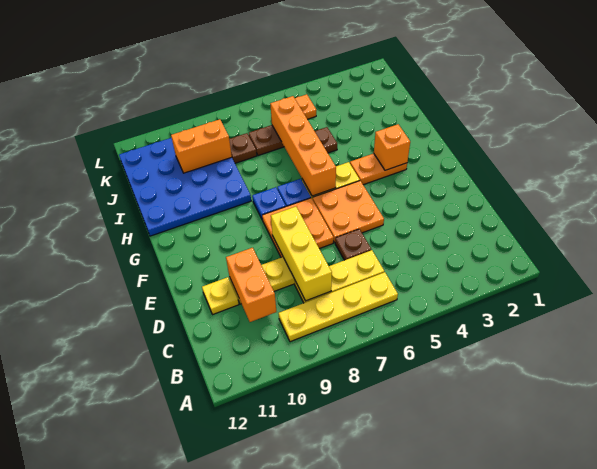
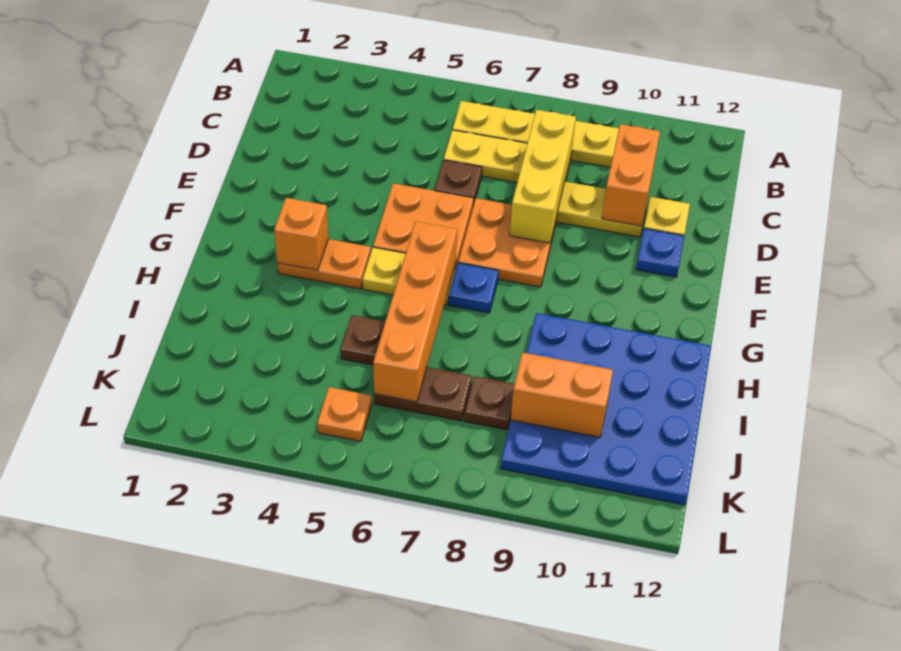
blue 1x1 plate [252,187,286,220] -> blue 1x1 plate moved to [636,228,684,277]

